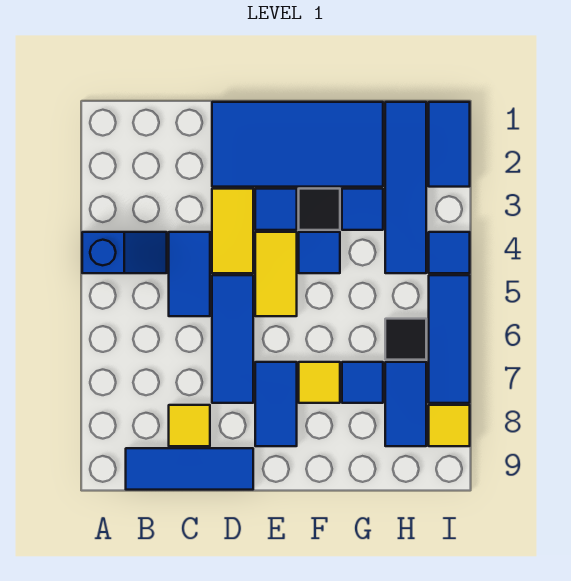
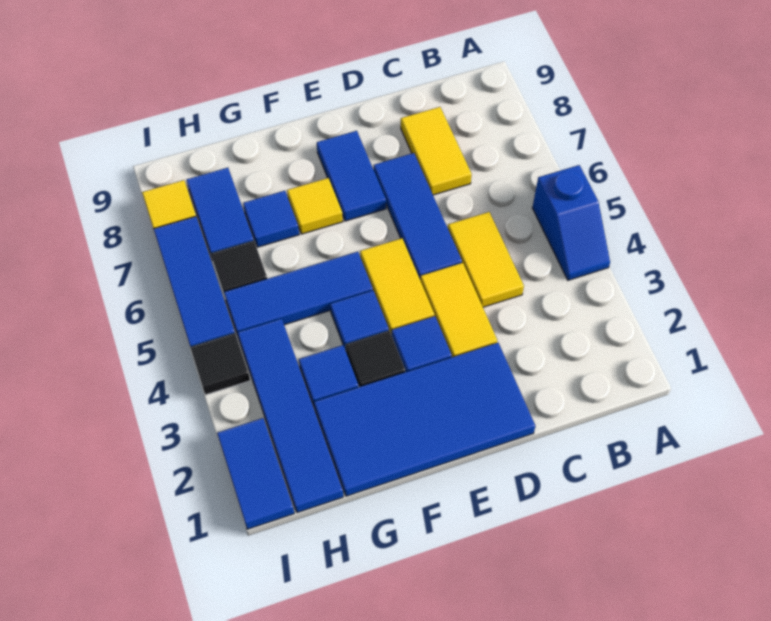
blue 1x2 slope [82,232,167,273] -> blue 1x2 slope turned to [532,165,610,280]
blue 1x3 tile [126,448,253,490] -> blue 1x3 tile moved to [224,252,373,338]
blue 1x2 tile [169,232,210,316] -> yellow 1x2 tile [448,212,524,307]
yellow 1x1 tile [169,405,210,446] -> yellow 1x2 tile [401,107,472,195]
blue 1x1 tile [429,232,470,273] -> black 1x1 tile [190,333,250,395]

